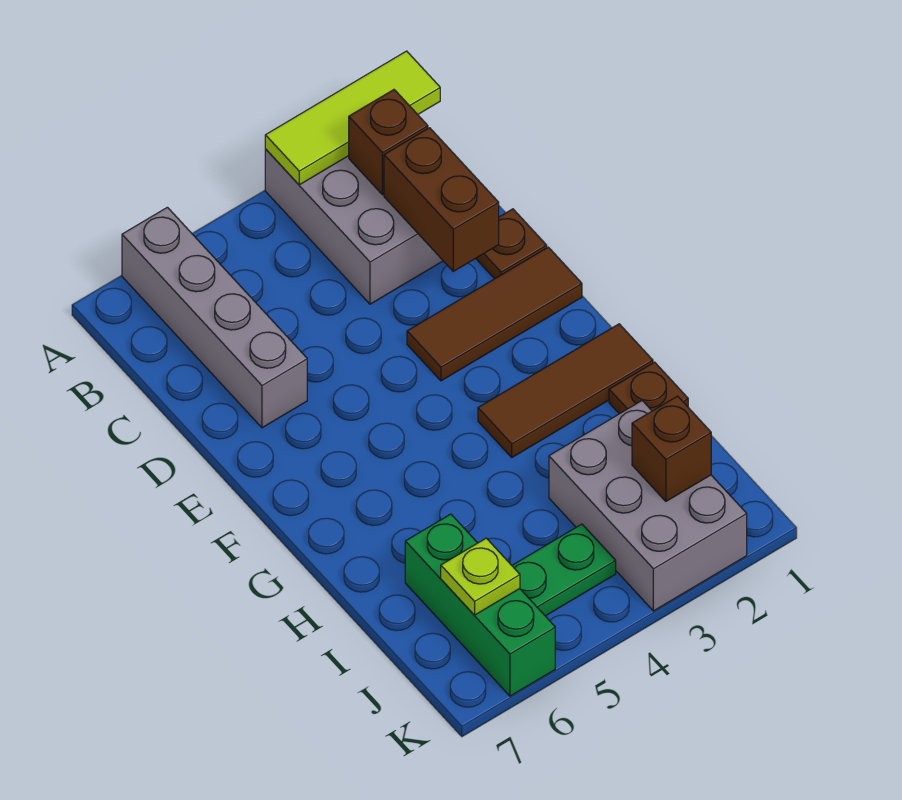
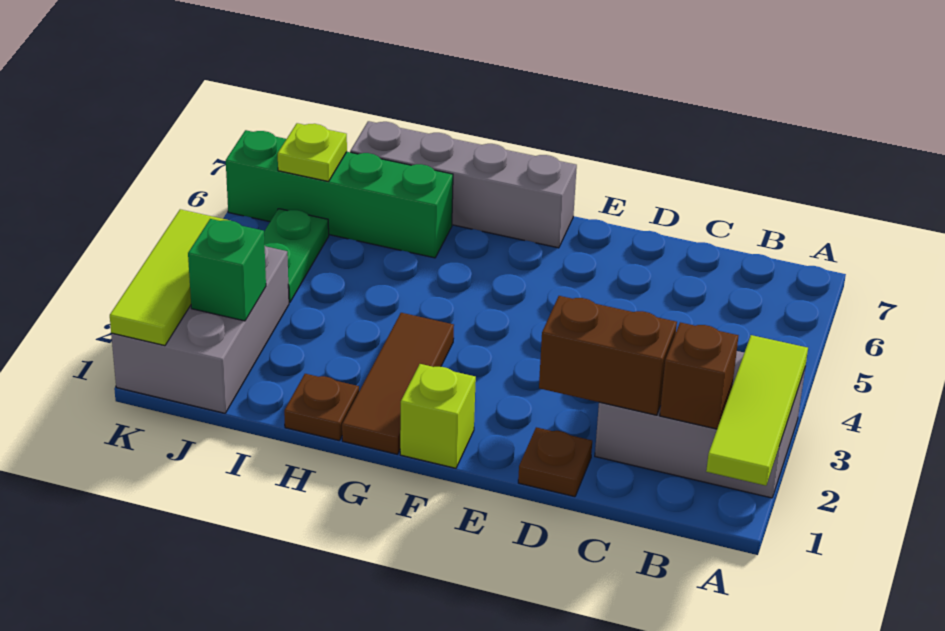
grey 1x4 brick [122,207,307,428] -> grey 1x4 brick moved to [350,121,577,248]
brown 1x3 tile [407,247,582,381] -> none
none -> lime 1x1 brick [400,364,476,468]
grey 2x3 brick [549,401,747,611] -> grey 2x3 brick turned to [111,246,289,413]
green 1x3 brick [405,514,555,696] -> green 1x4 brick [226,130,453,258]
brown 1x1 brick [632,396,711,501] -> green 1x1 brick [188,219,266,321]
none -> lime 1x3 tile [110,209,226,346]

